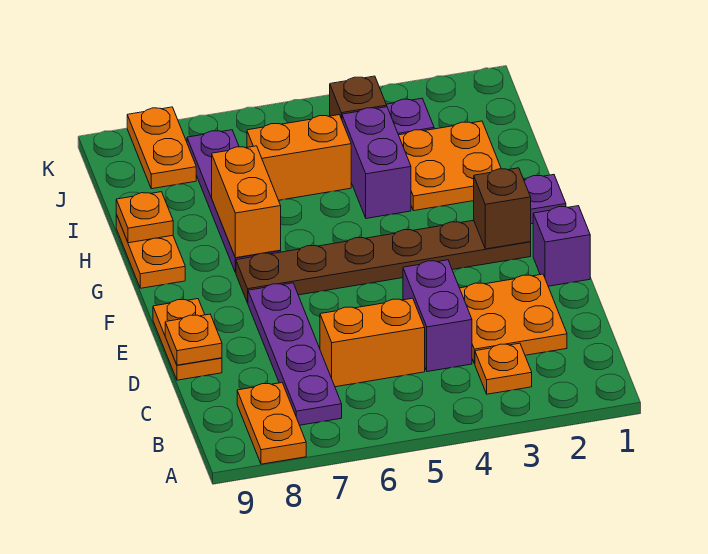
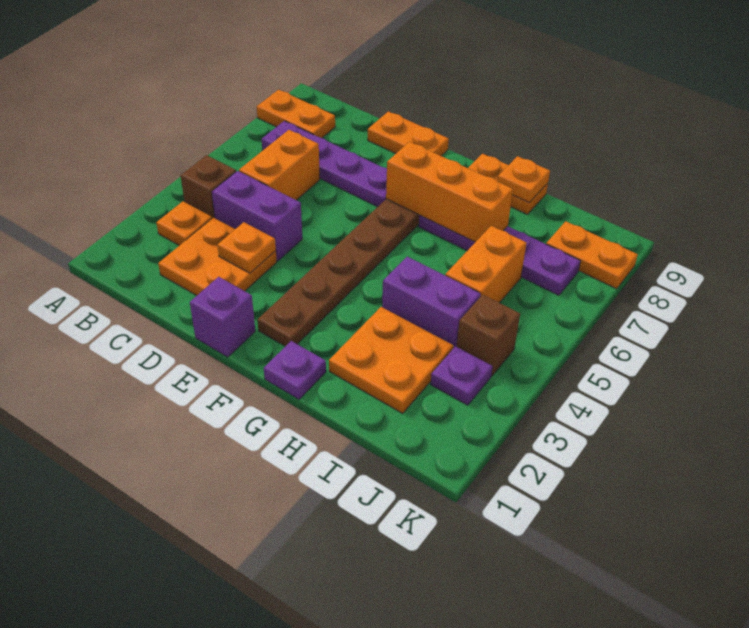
orange 1x1 plate [165,314,222,365] -> orange 1x1 plate moved to [217,222,276,273]
brown 1x1 brick [474,168,531,249] -> brown 1x1 brick moved to [181,155,236,218]
orange 1x2 brick [212,146,281,258] -> orange 1x3 brick [386,142,513,242]

